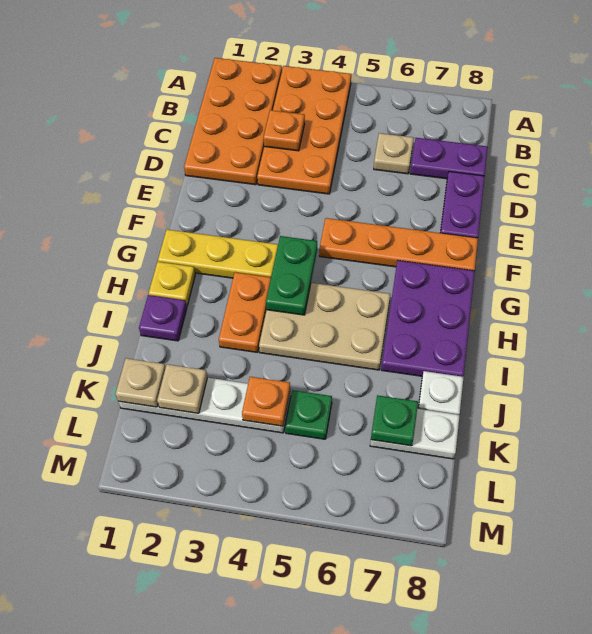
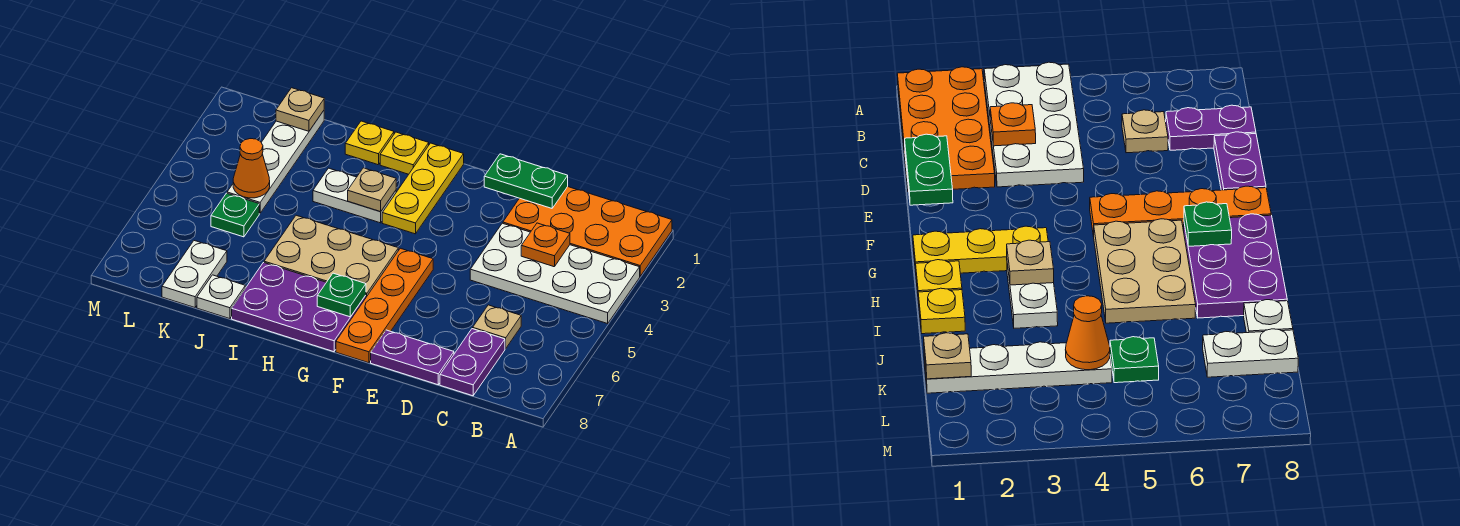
orange 2x4 plate [257,66,351,194] -> white 2x4 plate [470,223,640,324]
green 1x2 plate [266,236,317,315] -> green 1x2 plate moved to [484,154,568,208]
orange 1x2 plate [219,272,271,352] -> white 1x2 plate [313,168,396,223]
tan 2x3 plate [259,283,390,370] -> tan 2x3 plate turned to [264,215,398,297]
purple 1x1 plate [139,295,187,341] -> yellow 1x1 plate [345,121,394,165]
tan 1x1 plate [157,364,207,413] -> tan 1x1 plate moved to [348,168,396,212]
orange 1x1 plate [242,377,290,426] -> orange 1x1 cone [233,139,270,198]
green 1x1 plate [371,395,418,446] -> green 1x1 plate moved to [317,273,366,317]

